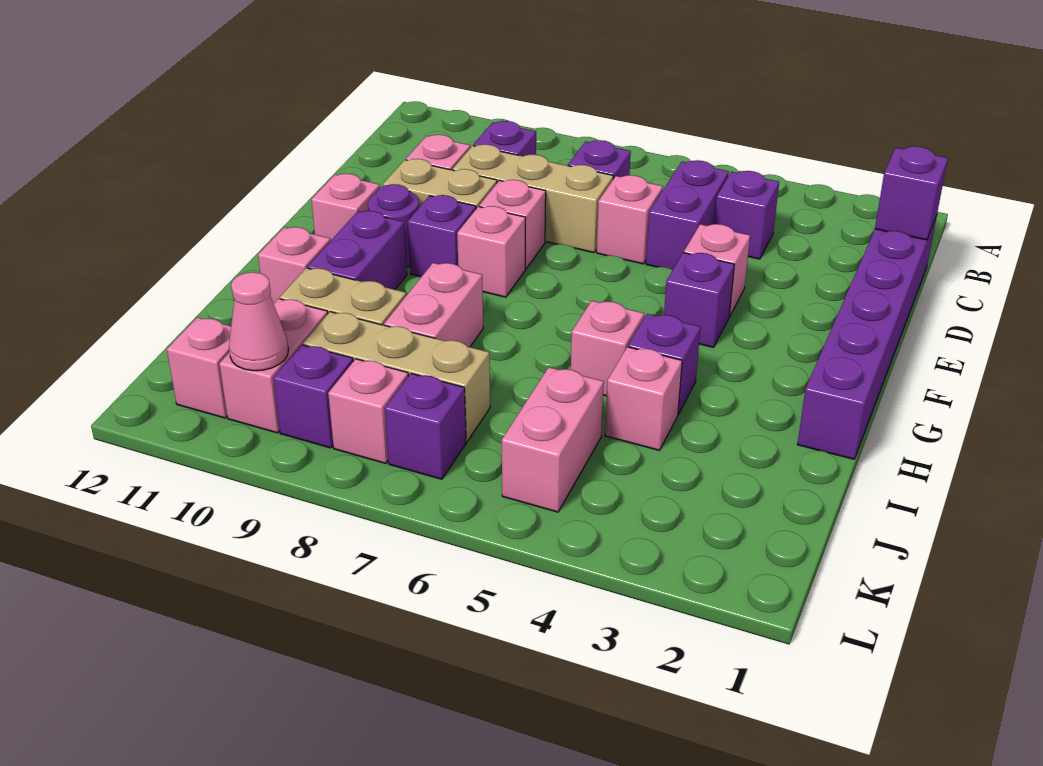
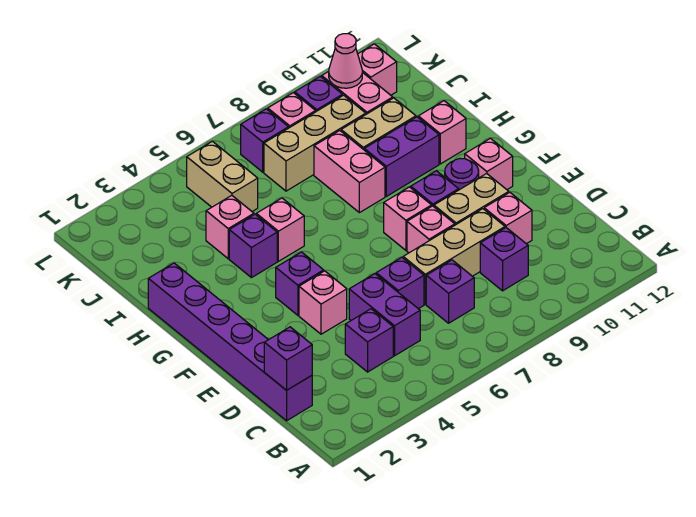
pink 1x1 brick [597,175,663,264] -> purple 1x1 brick [376,257,424,309]
purple 1x2 brick [308,211,407,290] -> purple 1x2 brick turned to [364,117,439,196]
pink 1x2 brick [502,367,604,512] -> tan 1x2 brick [187,141,258,211]

